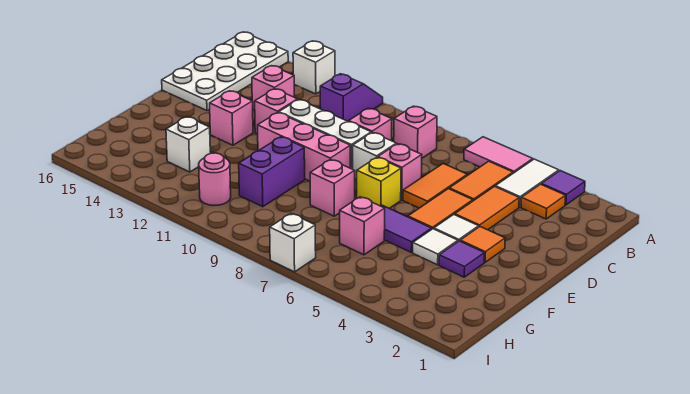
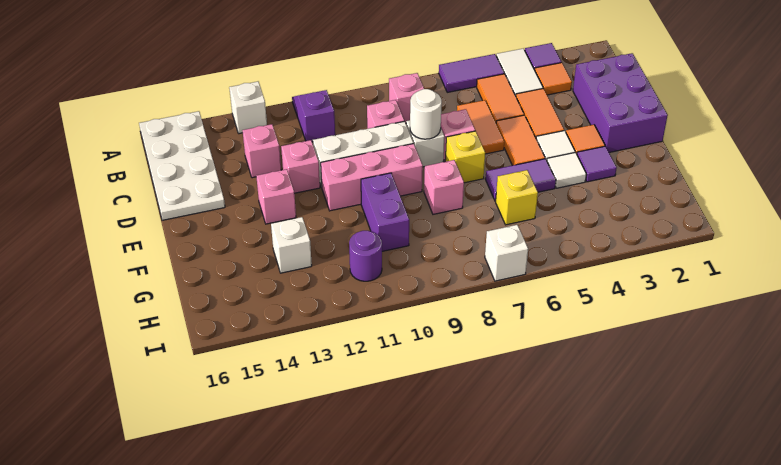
pink 1x2 tile [464,137,533,173] -> purple 1x2 tile [439,54,504,92]
none -> purple 2x3 brick [573,53,668,152]
none -> white 1x1 round brick [410,89,442,139]
pink 1x1 brick [340,197,385,255] -> yellow 1x1 brick [496,170,538,225]
pink 1x1 round brick [199,153,231,206] -> purple 1x1 round brick [349,231,382,281]

